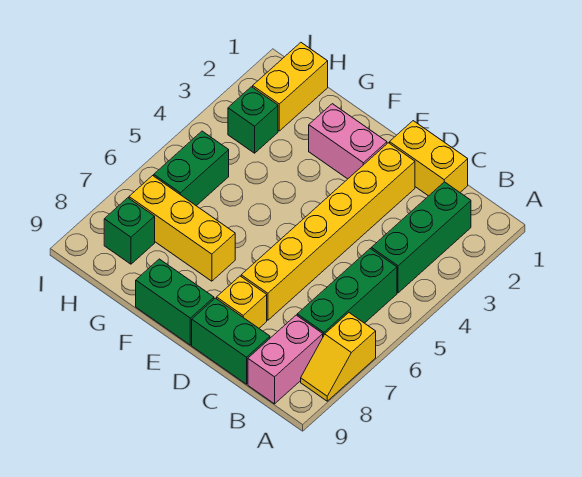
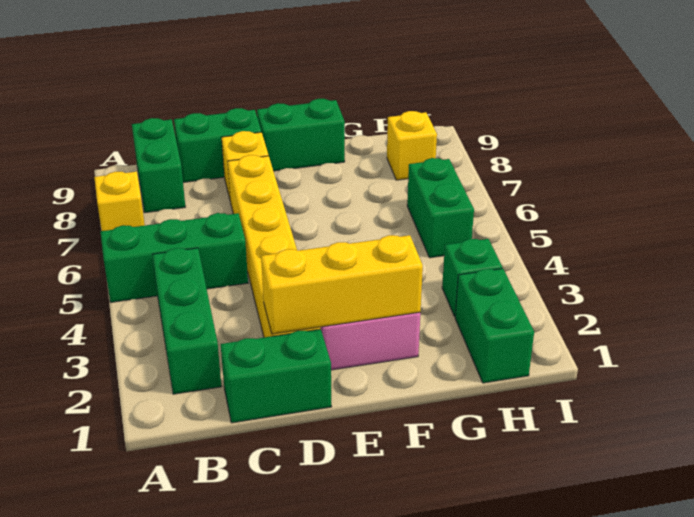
green 1x3 brick [297,249,397,336] -> green 1x3 brick turned to [101,213,248,302]
pink 1x2 brick [248,315,323,404] -> green 1x2 brick [132,118,185,213]
yellow 1x2 brick [390,121,468,196] -> green 1x2 brick [221,329,332,423]
yellow 1x3 brick [129,176,235,281] -> yellow 1x3 brick moved to [261,235,423,334]
yellow 1x2 brick [253,43,328,131] -> green 1x2 brick [455,268,534,383]
green 1x1 brick [104,198,155,264] -> yellow 1x1 brick [387,111,437,180]

